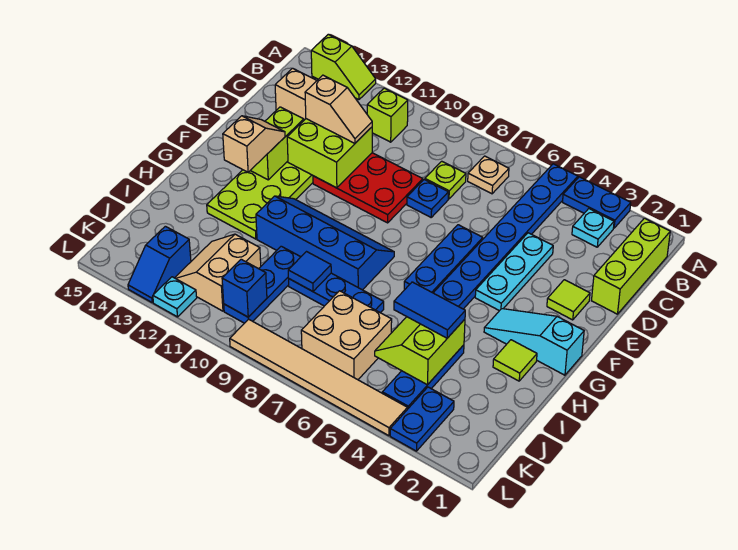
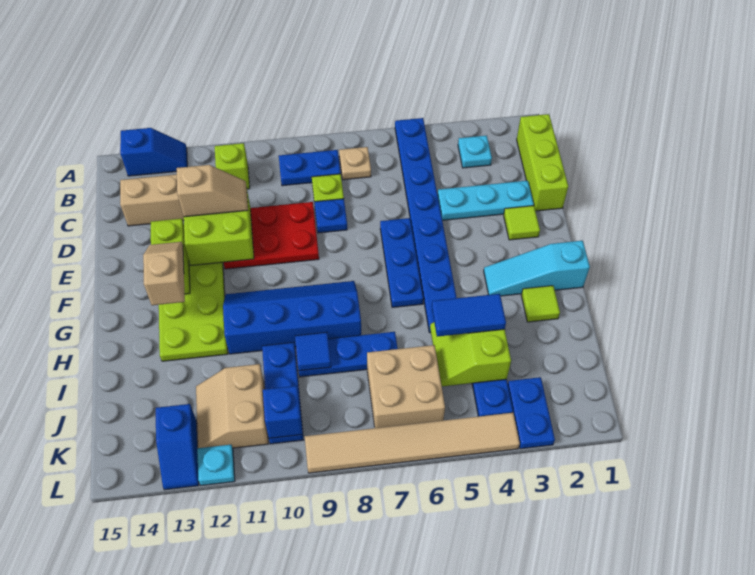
blue 1x2 plate [563,177,631,228] -> blue 1x2 plate moved to [279,150,341,186]
lime 1x2 slope [311,34,376,100] -> blue 1x2 slope [120,128,187,176]
cyan 1x3 plate [475,233,553,311] -> cyan 1x3 plate turned to [438,181,534,220]

